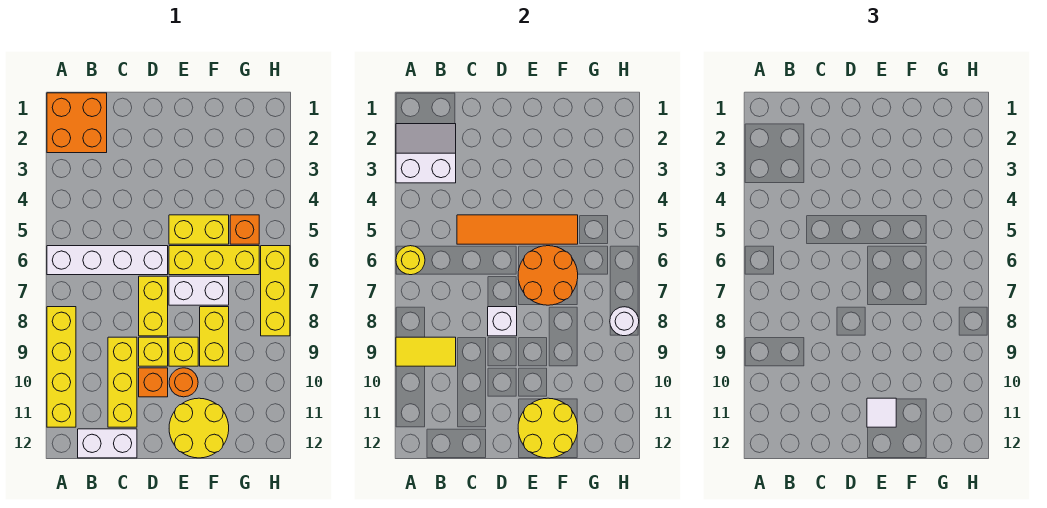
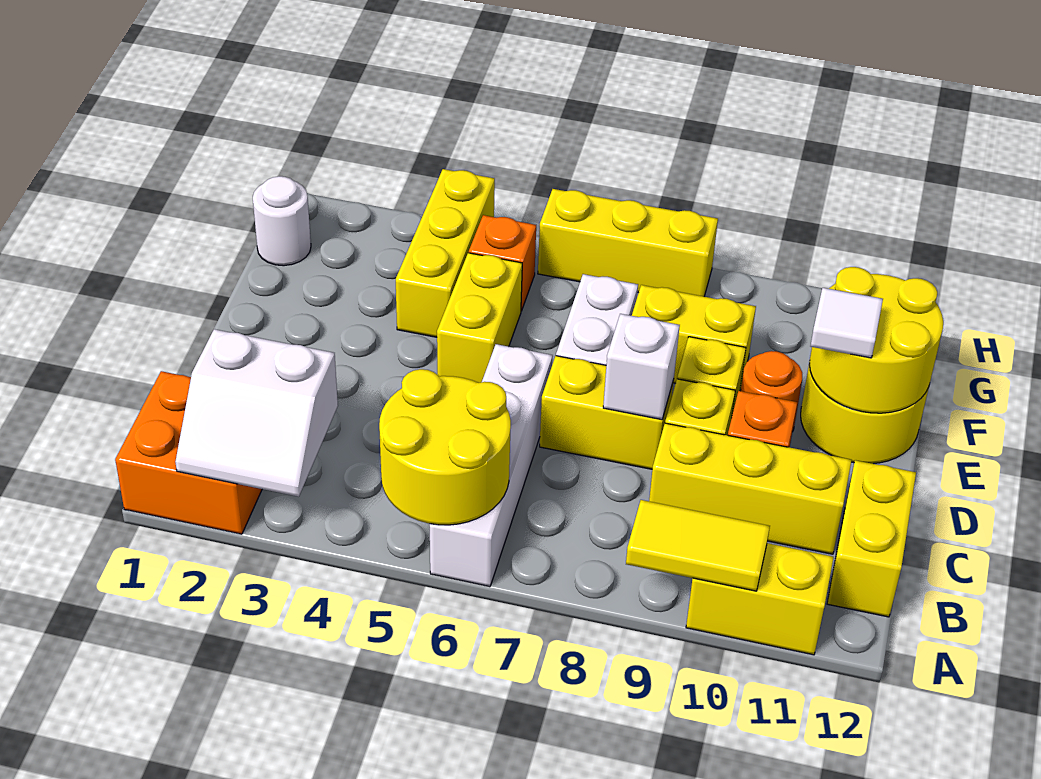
white 2x2 slope [396,124,456,183] -> white 2x2 slope turned to [175,329,338,497]
yellow 1x1 round brick [396,246,425,275] -> yellow 2x2 round brick [379,369,511,525]
yellow 1x4 brick [47,307,76,427] -> yellow 1x2 brick [686,543,834,655]
yellow 1x2 tile [396,337,456,366] -> yellow 1x2 tile turned to [626,500,770,591]
white 1x2 brick [78,429,137,458] -> yellow 1x2 brick [827,460,916,617]
orange 1x4 tile [457,215,578,244] -> none
yellow 1x3 brick [169,246,259,275] -> yellow 1x3 brick moved to [396,169,495,337]
orange 2x2 round brick [518,246,578,305] -> none
white 1x1 round brick [610,307,639,336] -> white 1x1 round brick moved to [253,176,311,266]

